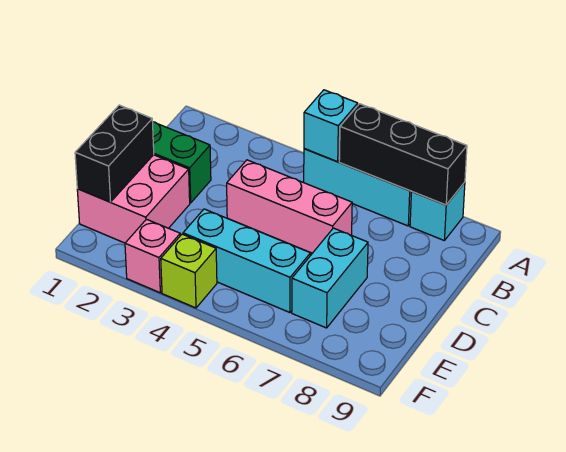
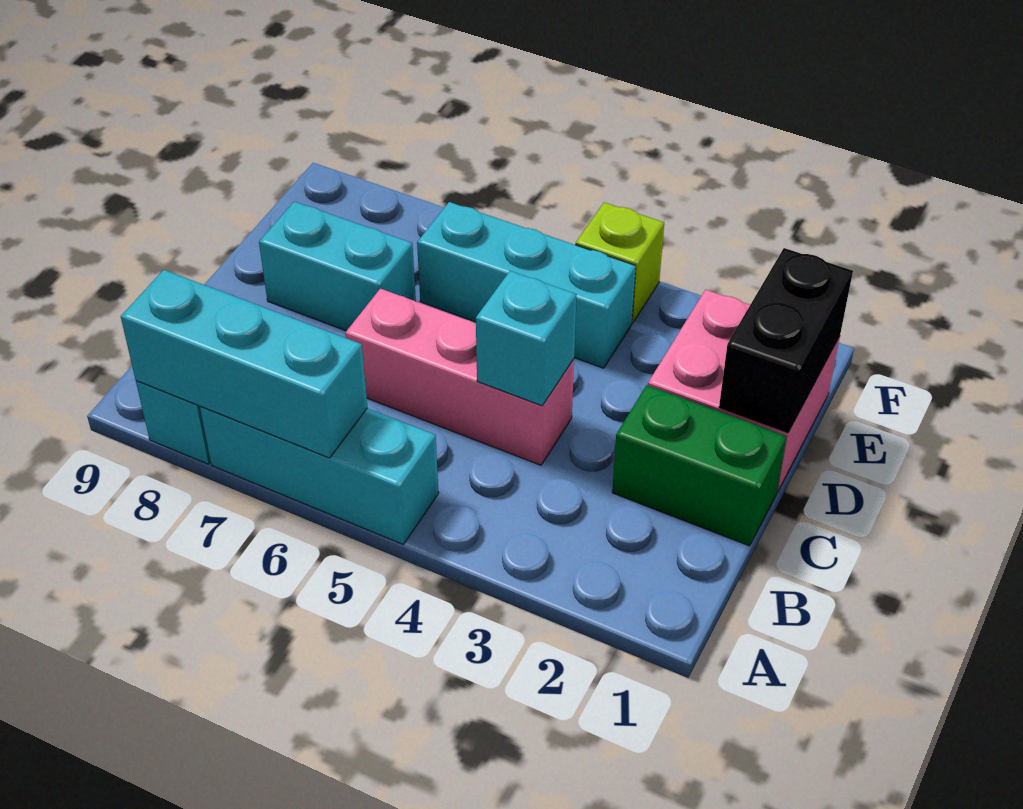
cyan 1x1 brick [304,90,358,162] -> cyan 1x1 brick moved to [476,271,577,406]
black 1x3 brick [339,104,467,205] -> cyan 1x3 brick [121,270,368,458]
cyan 1x2 brick [292,228,368,328] -> cyan 1x2 brick turned to [259,201,416,331]
pink 1x1 brick [125,219,180,293] -> none

